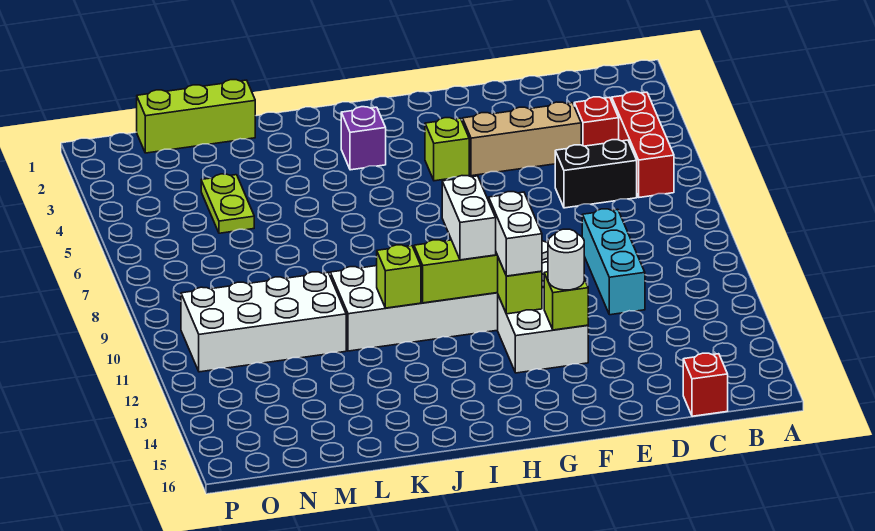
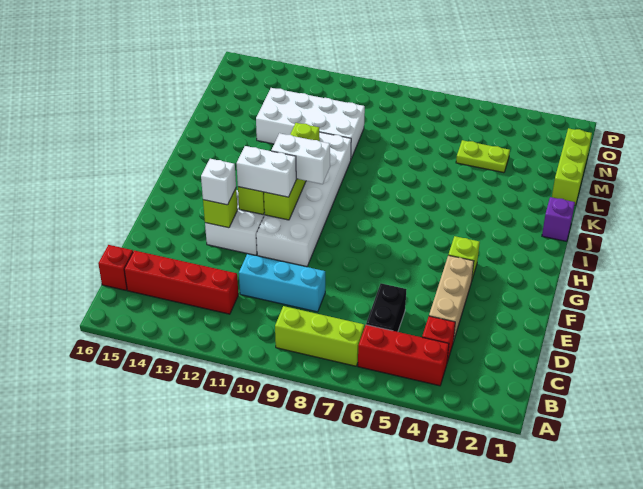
none -> lime 1x3 brick [275,306,364,366]
none -> red 1x4 brick [124,250,238,314]
white 1x1 round brick [548,229,584,290] -> white 1x1 brick [201,159,236,205]
purple 1x1 brick [341,107,386,170] -> purple 1x1 brick moved to [542,197,575,241]
white 2x4 brick [181,272,346,372] -> white 2x4 brick turned to [256,88,365,159]

